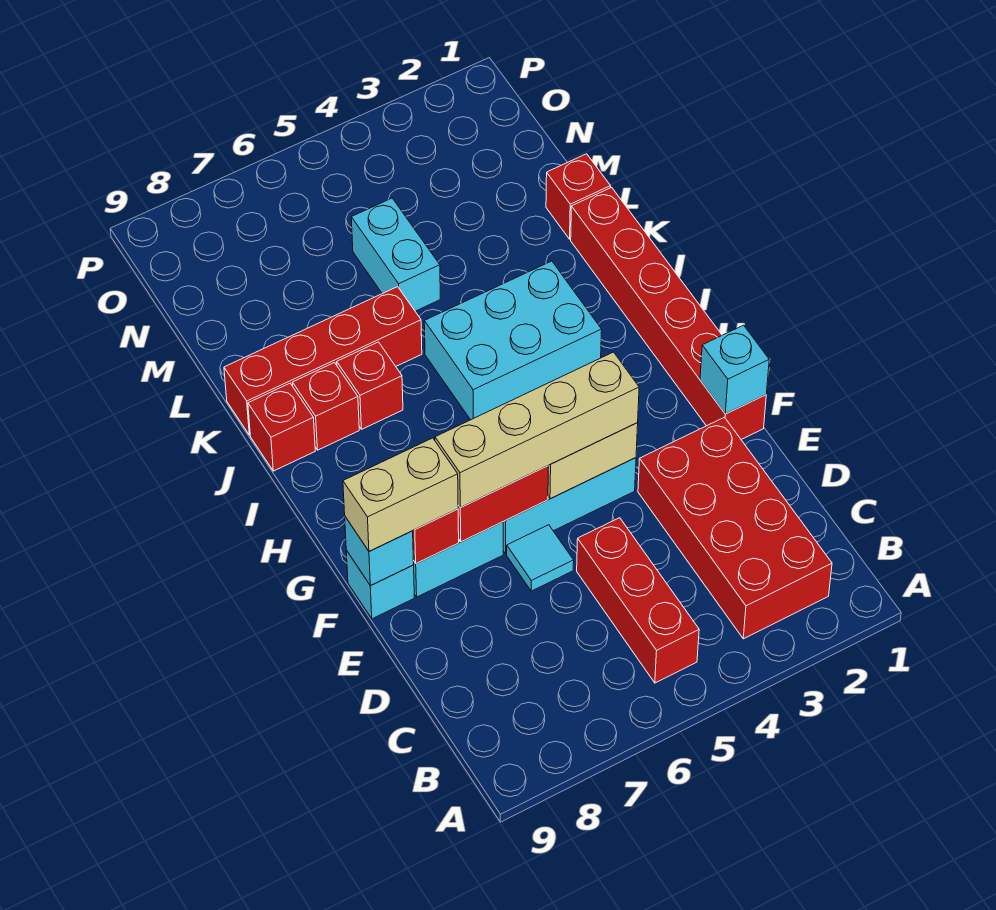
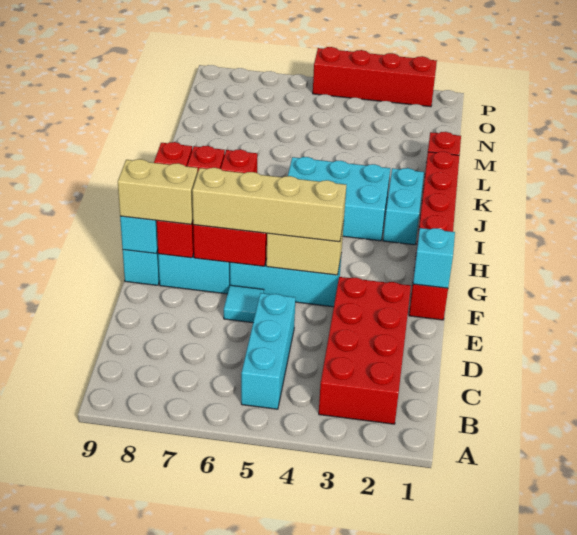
red 1x3 brick [577,518,699,683] -> cyan 1x3 brick [241,293,295,409]
red 1x4 brick [224,287,422,435] -> red 1x4 brick moved to [313,47,437,107]
cyan 1x2 brick [351,198,440,311] -> cyan 1x2 brick moved to [383,168,424,245]

